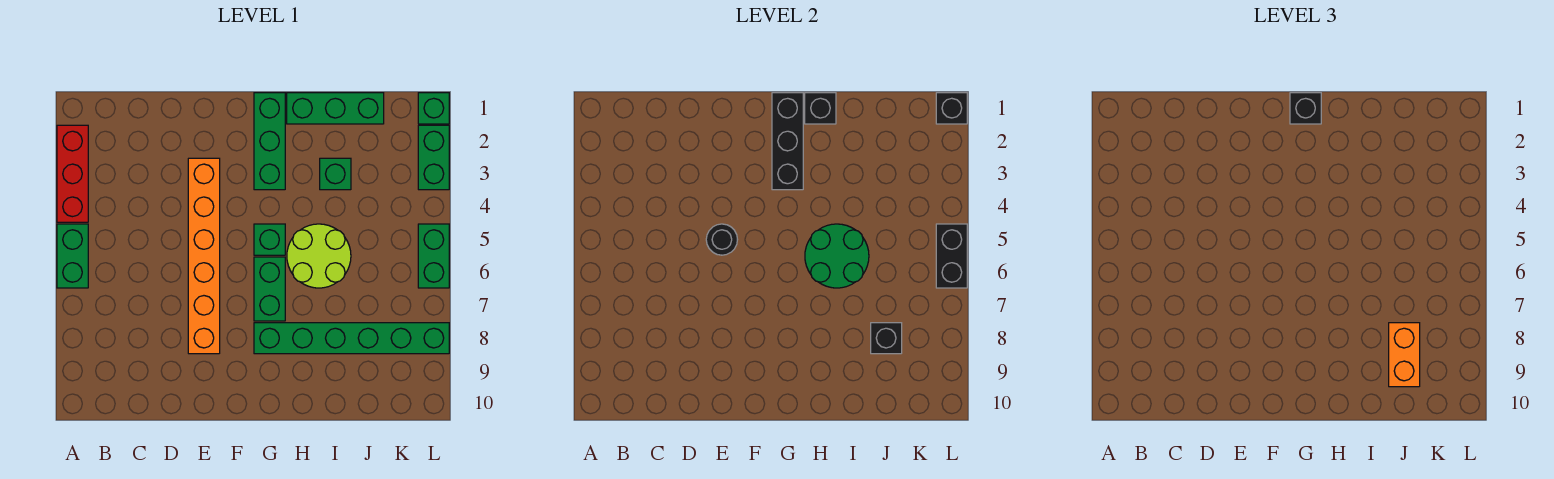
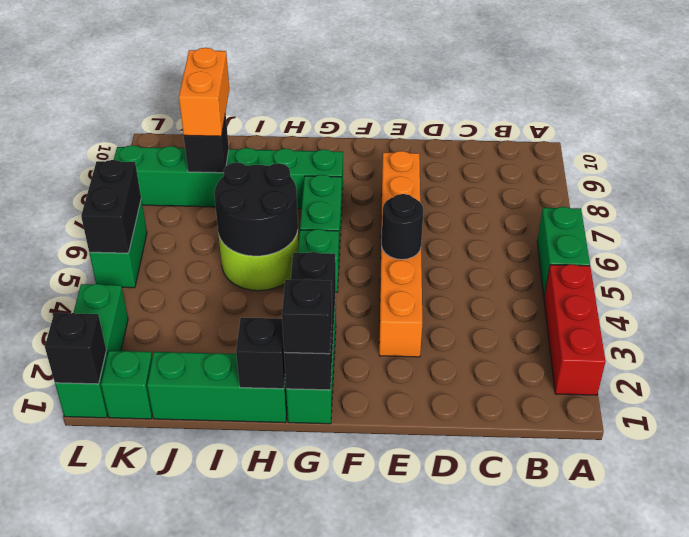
green 2x2 round brick [805,224,869,288] -> black 2x2 round brick [214,162,298,256]
green 1x1 brick [320,158,351,190] -> green 1x1 brick moved to [101,351,152,419]

